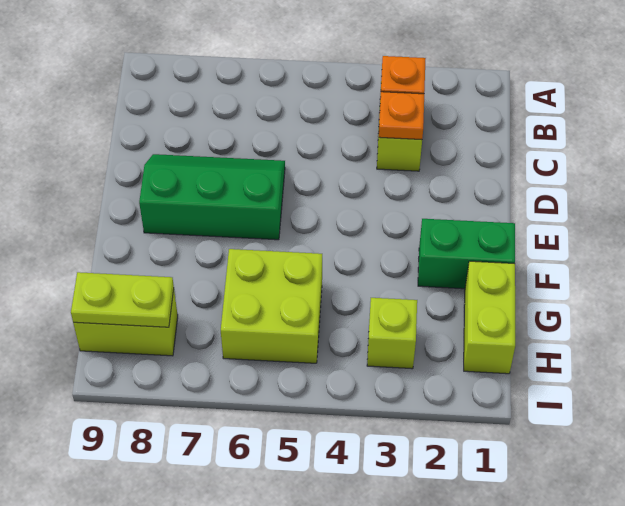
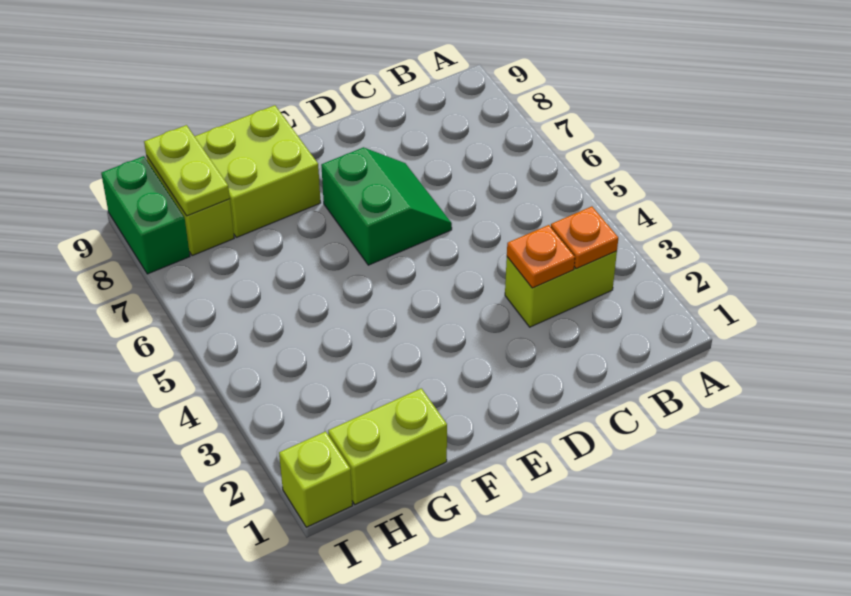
green 2x3 slope [139,154,285,240] -> green 2x2 slope [321,147,452,265]
green 1x2 brick [418,219,515,289] -> green 1x2 brick moved to [101,156,190,274]
lime 2x2 brick [221,249,322,363] -> lime 2x2 brick moved to [195,105,321,237]
lime 1x1 brick [367,298,417,369] -> lime 1x1 brick moved to [279,431,352,527]

